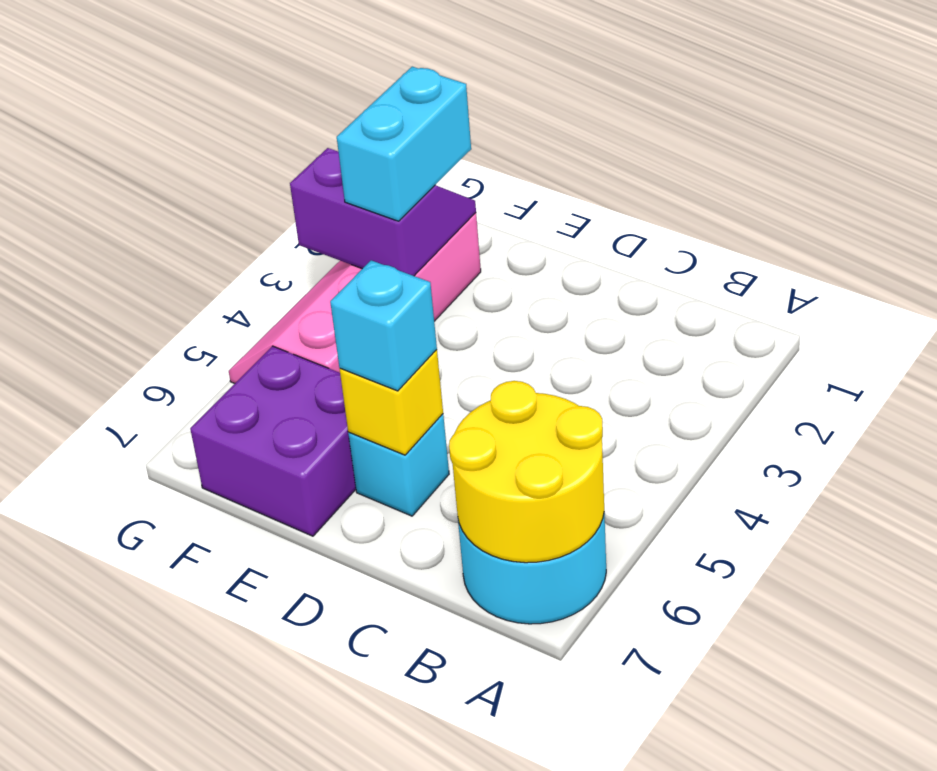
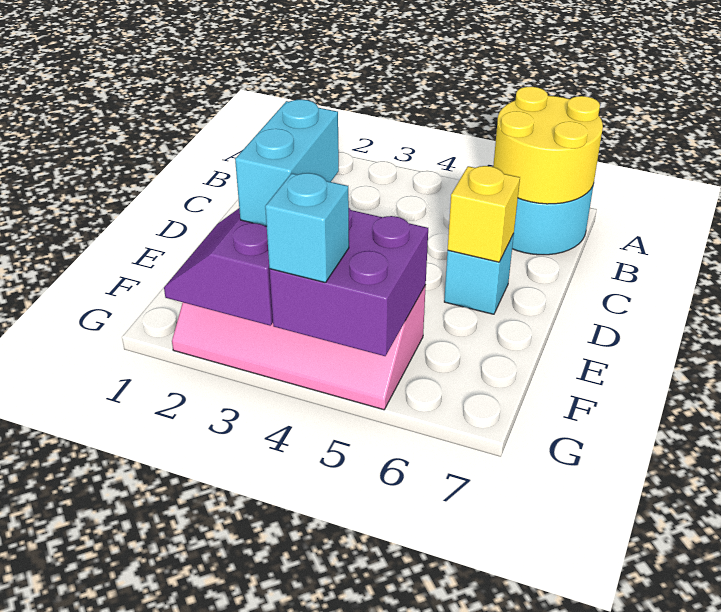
cyan 1x1 brick [330,260,437,391] -> cyan 1x1 brick moved to [265,173,349,283]
purple 2x2 brick [190,346,356,536] -> purple 2x2 brick moved to [270,208,428,356]
cyan 1x2 brick [337,67,471,221] -> cyan 1x2 brick turned to [235,99,339,226]

